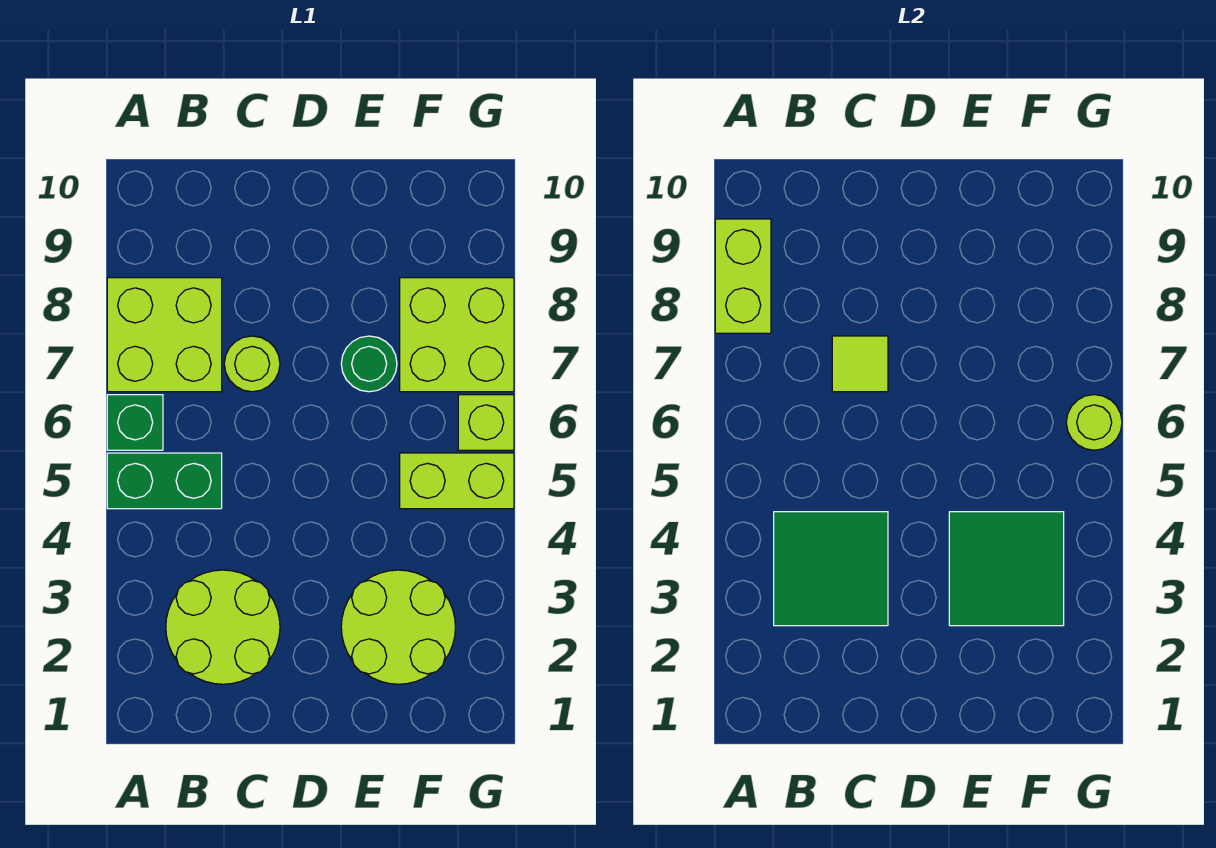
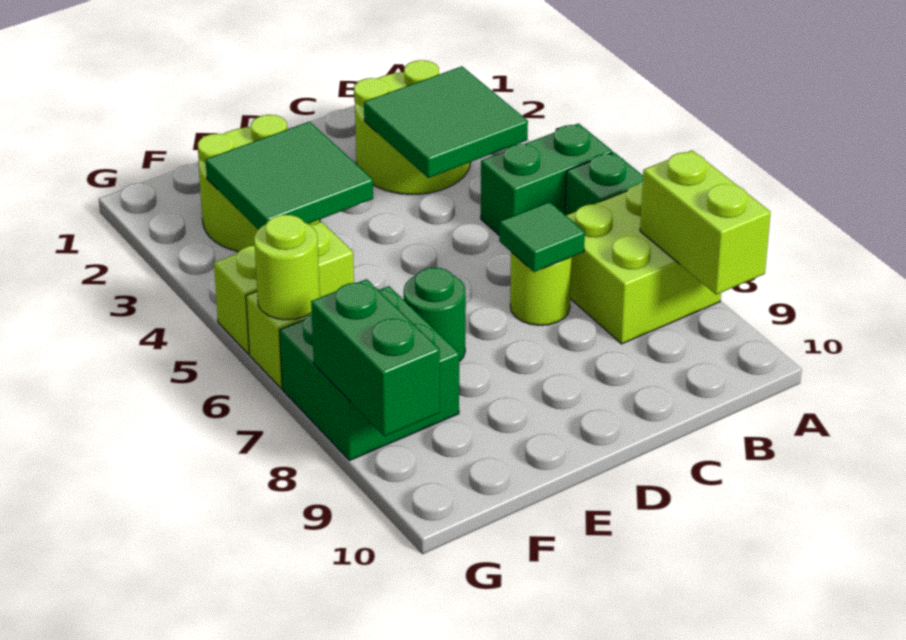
lime 1x1 tile [832,336,888,392] -> green 1x1 tile [499,202,585,272]
lime 2x2 brick [400,278,514,392] -> green 2x2 brick [279,286,459,461]
none -> green 1x2 brick [311,279,440,436]

